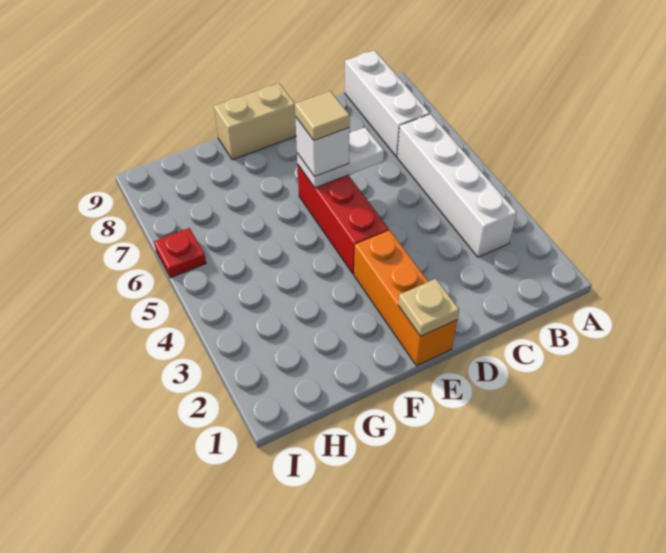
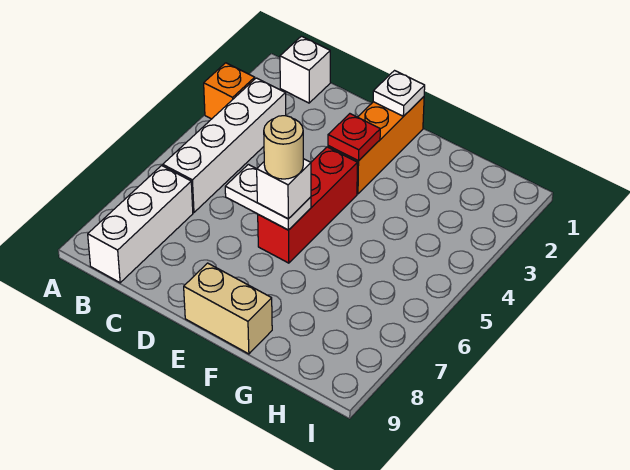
none -> orange 1x1 brick [204,63,255,119]
none -> white 1x1 brick [280,36,330,103]
tan 1x1 plate [398,279,459,336] -> white 1x1 plate [373,71,425,116]
tan 1x1 tile [295,91,350,140] -> tan 1x1 round brick [264,116,303,179]
red 1x1 plate [154,228,206,278] -> red 1x1 plate moved to [328,114,380,161]

